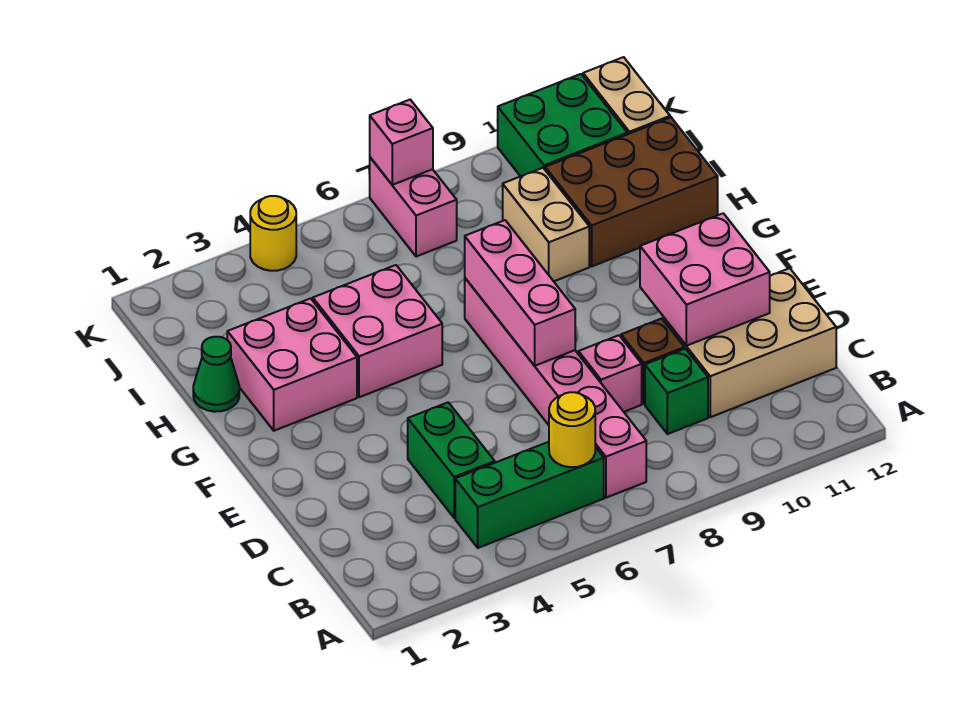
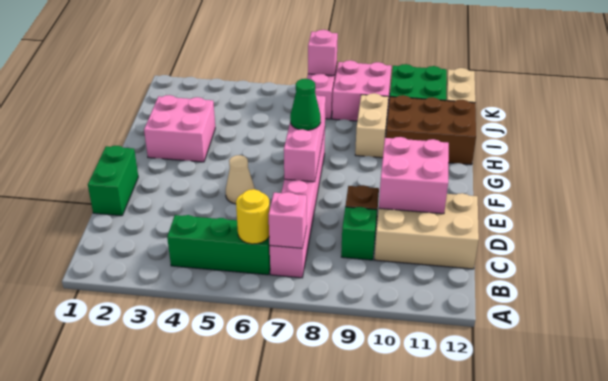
green 1x2 brick [408,402,495,518] -> green 1x2 brick moved to [88,146,138,216]
pink 1x1 brick [578,335,642,412] -> pink 1x1 brick moved to [269,192,307,248]
none -> tan 1x1 cone [226,155,255,204]
pink 2x2 brick [313,265,442,397] -> pink 2x2 brick moved to [332,60,391,121]
green 1x1 cone [193,337,239,412] -> green 1x1 cone moved to [290,79,321,130]
yellow 1x1 round brick [250,196,296,271] -> none

